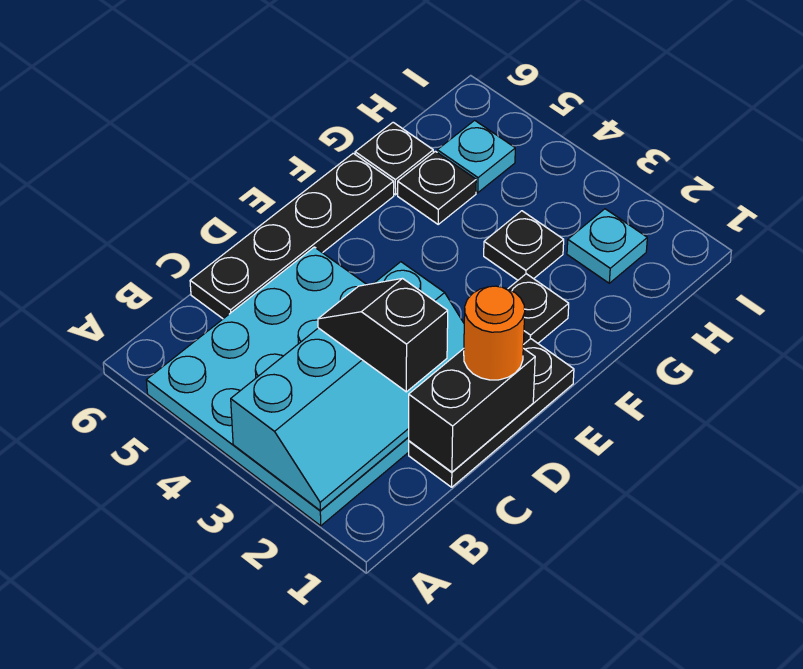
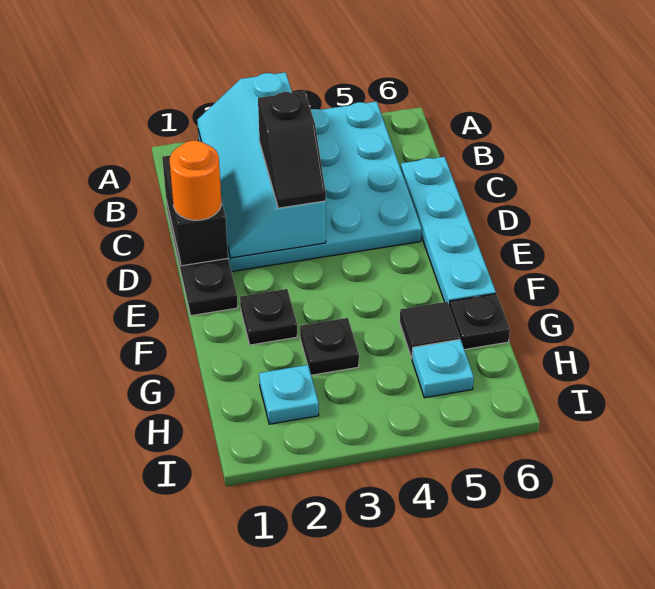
black 1x2 slope [318,278,448,392] -> black 1x2 slope turned to [258,91,326,208]
black 1x4 plate [190,153,394,319] -> cyan 1x4 plate [401,157,496,305]
black 1x1 plate [398,151,476,224] -> black 1x1 tile [400,302,460,358]

